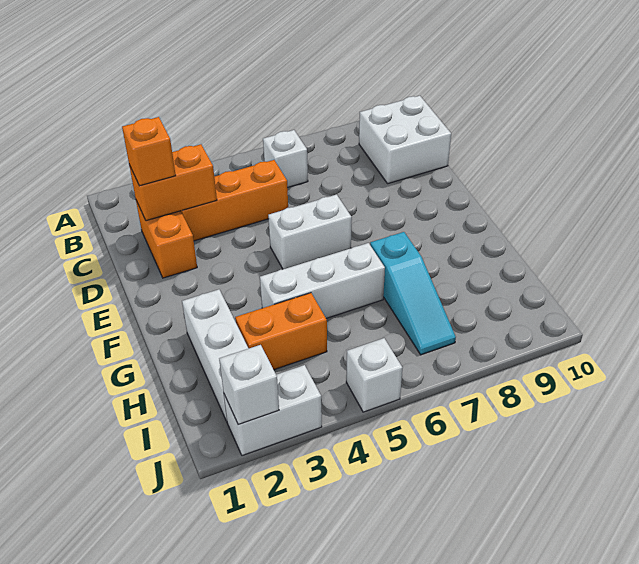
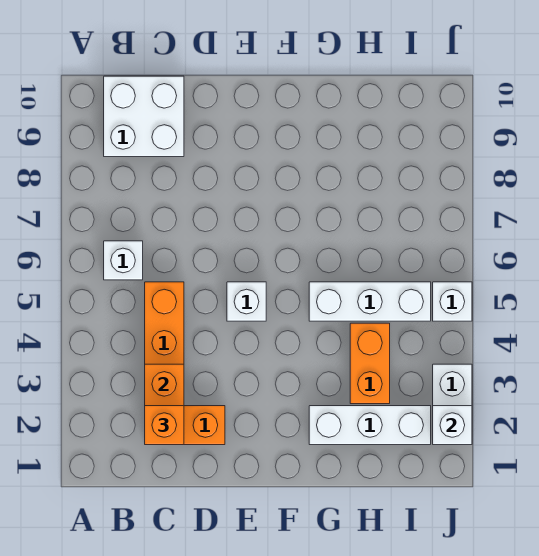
white 1x2 brick [268,194,352,269] -> white 1x1 brick [227,282,266,321]
white 1x3 brick [260,243,385,318] -> white 1x3 brick turned to [309,282,431,321]
cyan 1x3 slope [370,232,456,355] -> none

